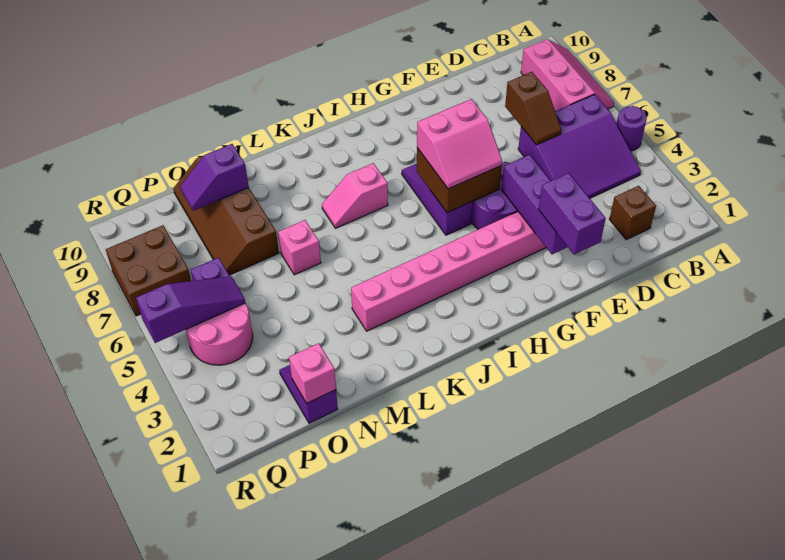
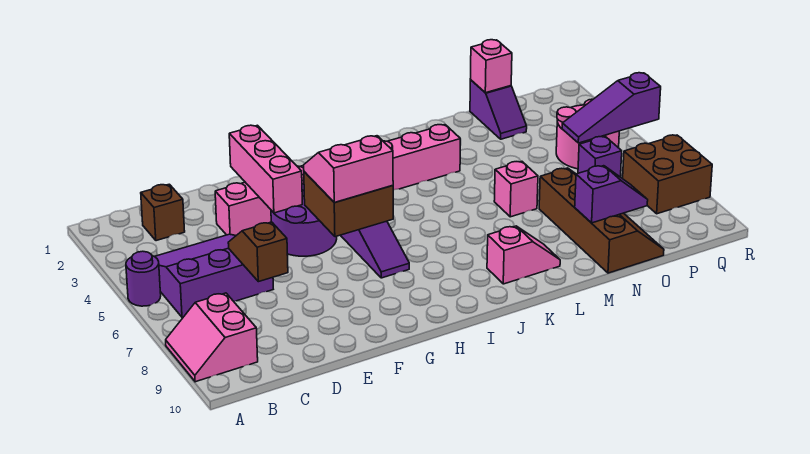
pink 2x3 slope [521,39,614,111] -> pink 2x2 slope [166,293,258,382]
purple 1x2 brick [539,173,606,255] -> none
purple 1x3 brick [502,155,568,254] -> pink 1x3 brick [229,125,302,213]
pink 1x2 slope [322,163,388,228] -> pink 1x2 slope moved to [487,226,560,284]

